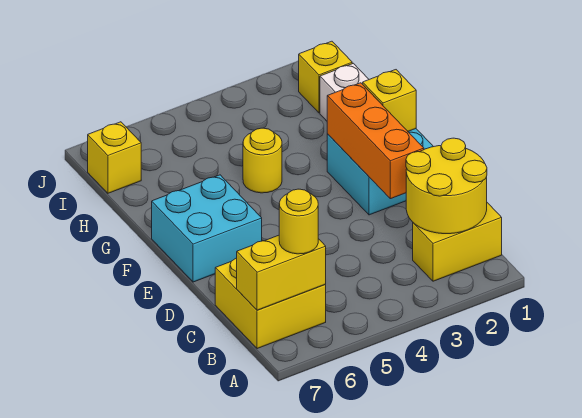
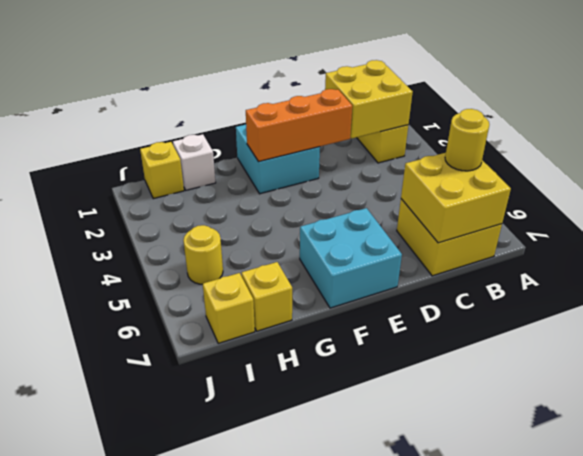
yellow 2x2 round brick [406,138,487,234] -> yellow 2x2 brick [325,60,413,139]
yellow 1x2 brick [237,235,326,310] -> yellow 2x2 brick [401,153,511,243]
yellow 1x1 brick [363,70,416,131] -> yellow 1x1 brick moved to [242,262,292,331]
yellow 1x1 round brick [243,128,282,193] -> yellow 1x1 round brick moved to [183,225,223,284]

